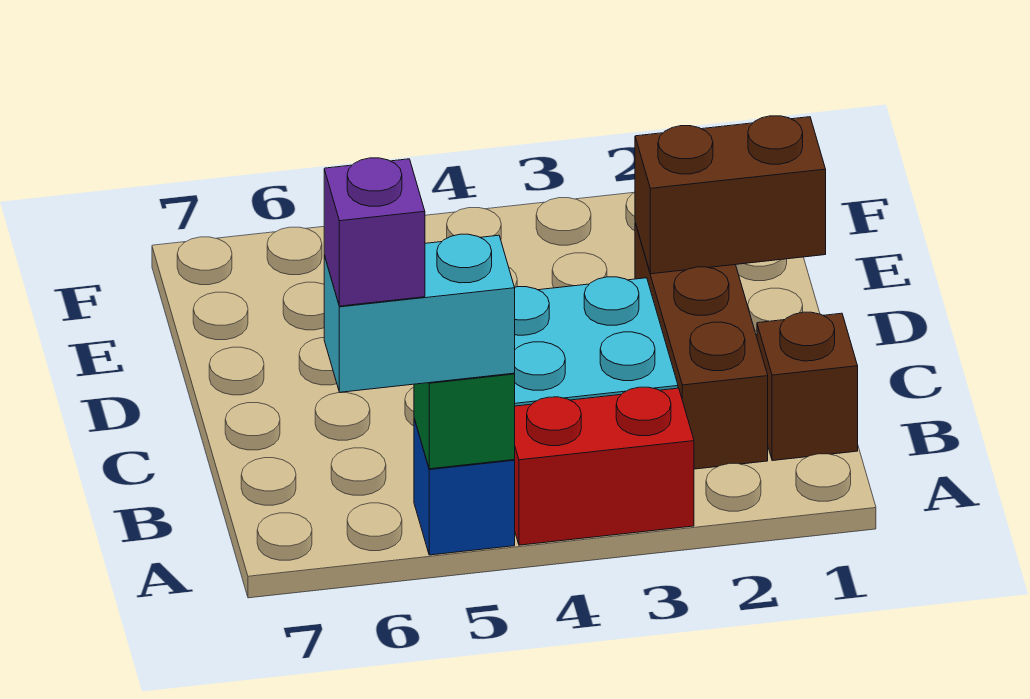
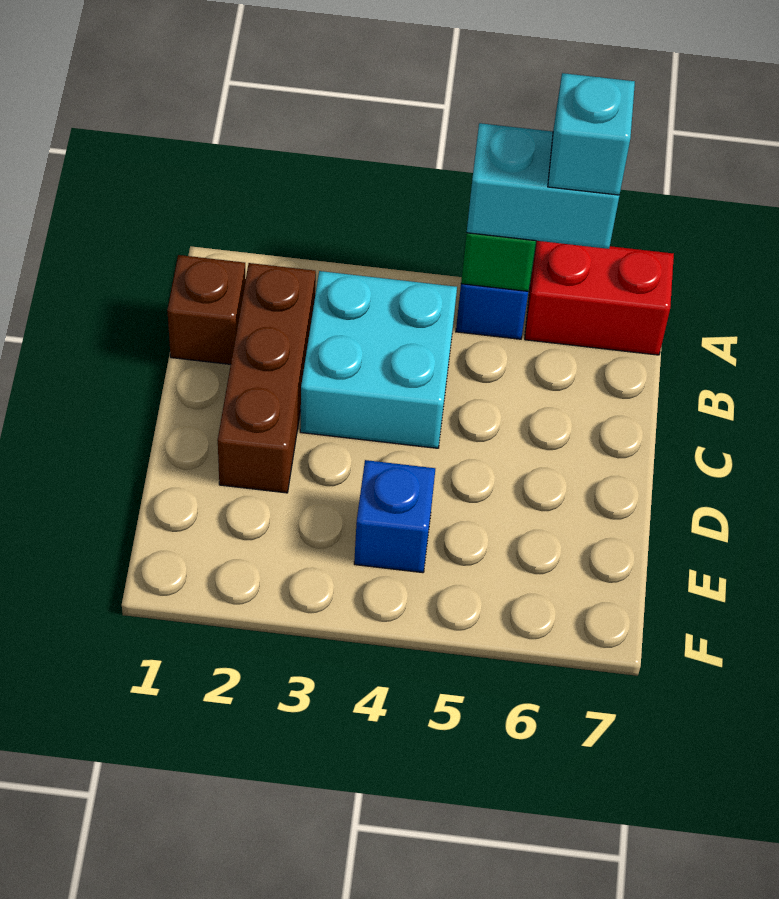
red 1x2 brick [515,387,694,545] -> red 1x2 brick moved to [525,241,674,355]
purple 1x1 brick [324,158,425,306] -> cyan 1x1 brick [548,73,635,195]
brown 1x2 brick [635,116,826,274] -> none
none -> blue 1x1 brick [354,460,435,573]

